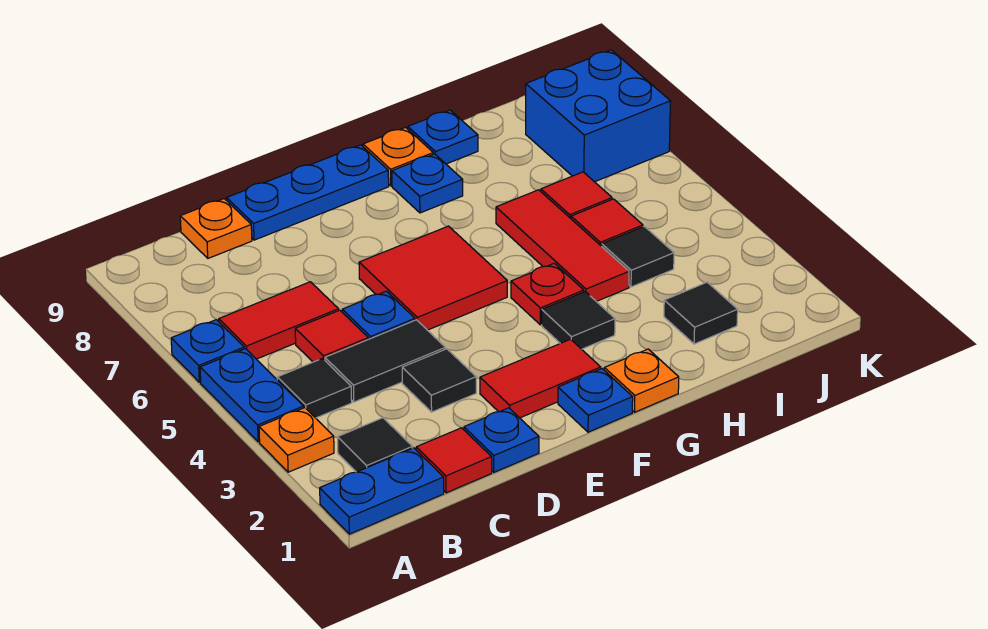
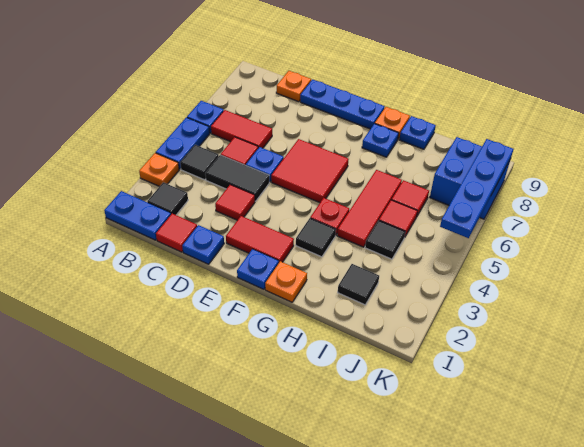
black 1x1 tile [402,349,476,412] -> red 1x1 tile [215,185,255,220]
none -> blue 1x4 plate [440,139,513,238]

